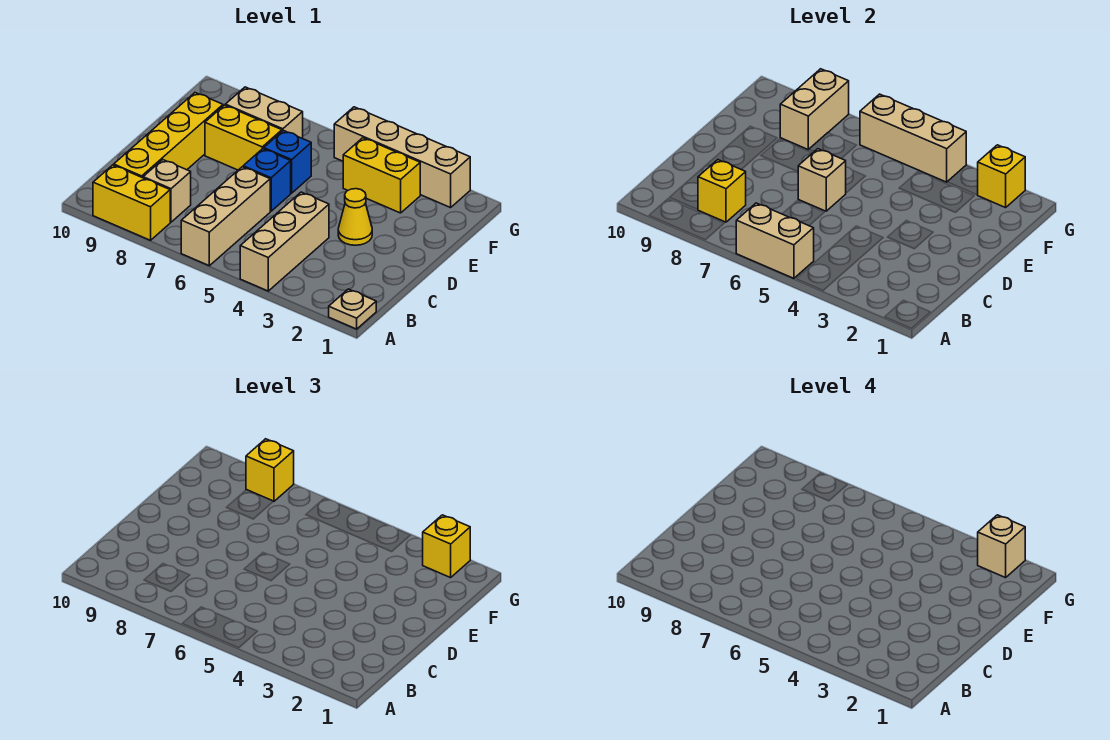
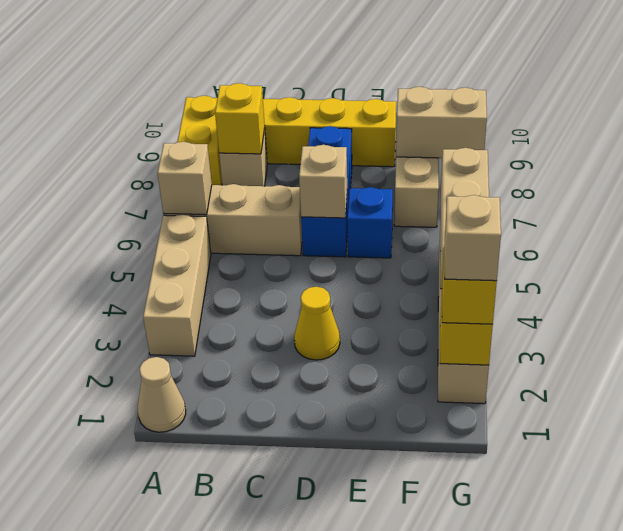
tan 1x1 plate [329,289,376,329] -> tan 1x1 cone [138,357,186,432]
tan 1x3 brick [240,192,329,291] -> tan 1x3 brick turned to [143,215,211,356]
tan 1x2 brick [736,203,814,278] -> tan 1x1 brick [158,142,212,215]
blue 1x1 brick [243,149,291,211] -> blue 1x3 brick [301,126,352,257]
yellow 1x2 brick [205,105,282,170] -> none
yellow 1x2 brick [343,138,420,213] -> none
yellow 1x1 brick [246,439,294,501] -> none

